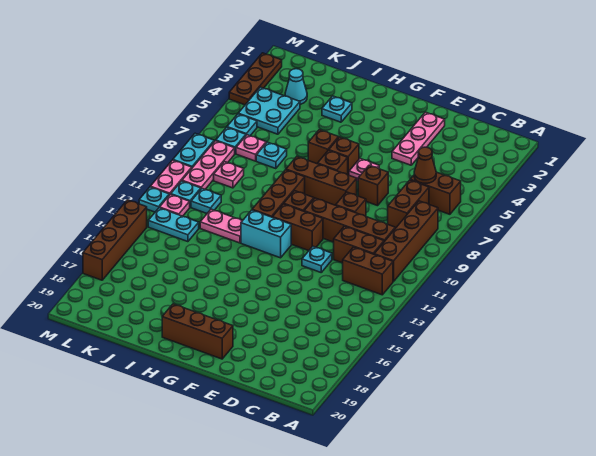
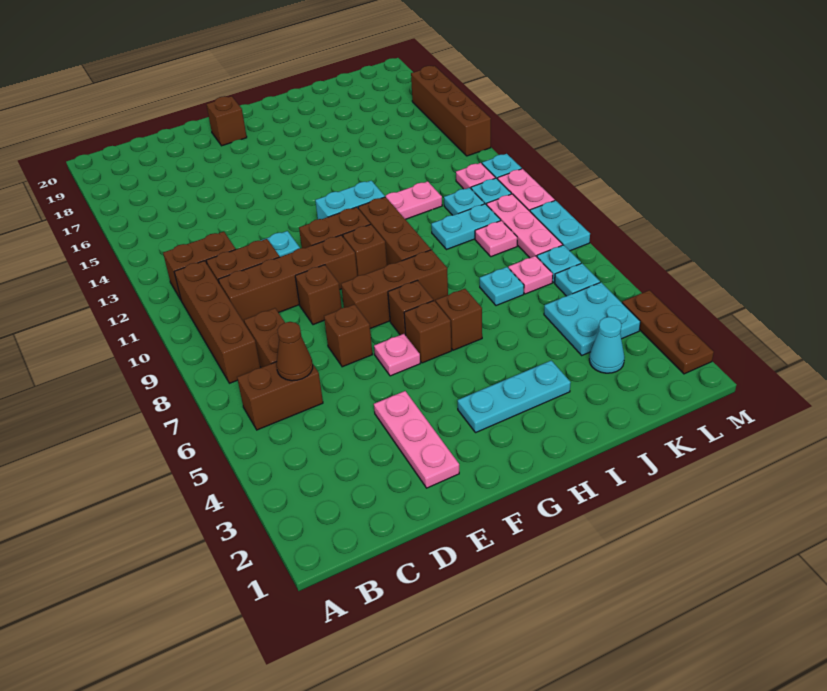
brown 1x3 brick [162,304,233,359] -> brown 1x1 brick [206,96,247,146]
cyan 1x1 plate [322,96,352,122] -> cyan 1x3 plate [457,361,571,433]
cyan 1x2 plate [148,208,199,242] -> cyan 1x2 plate moved to [431,204,501,250]

